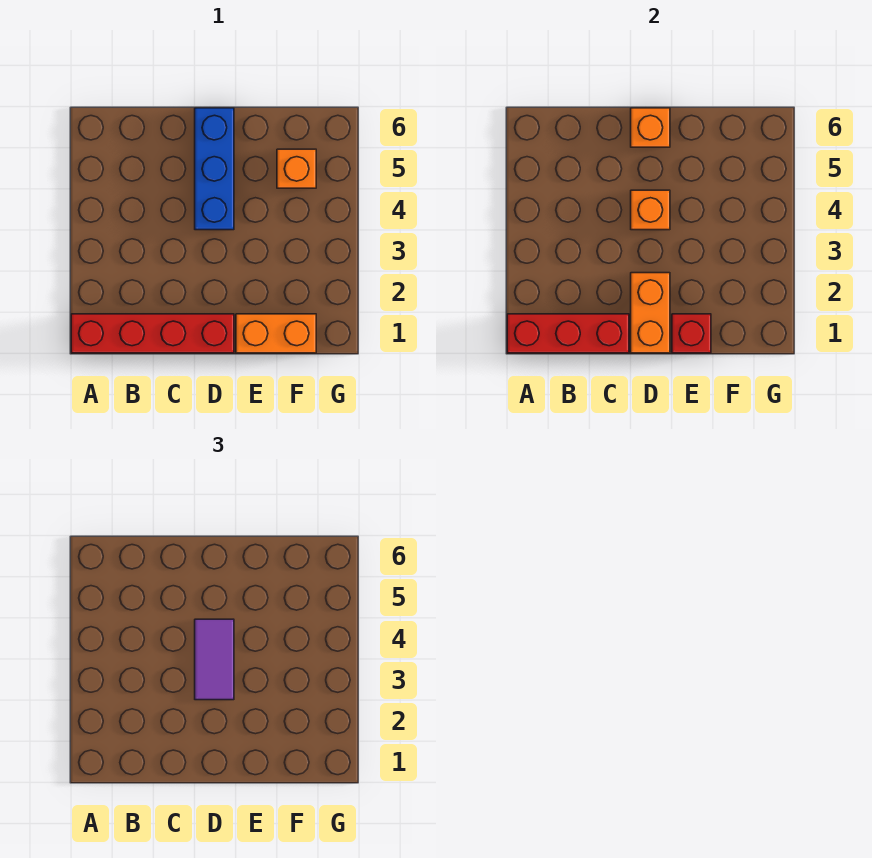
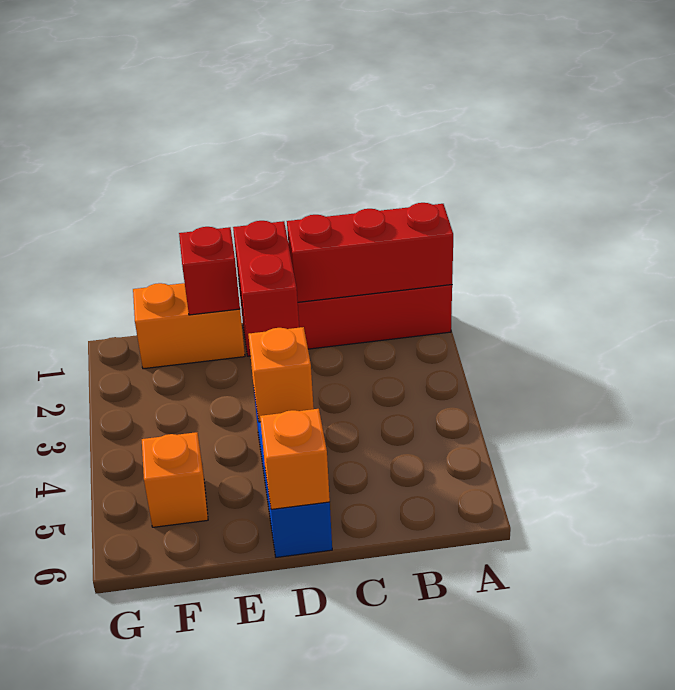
orange 1x2 brick [631,273,670,353] -> red 1x2 brick [233,221,299,344]
purple 1x2 tile [195,619,234,700] -> none

